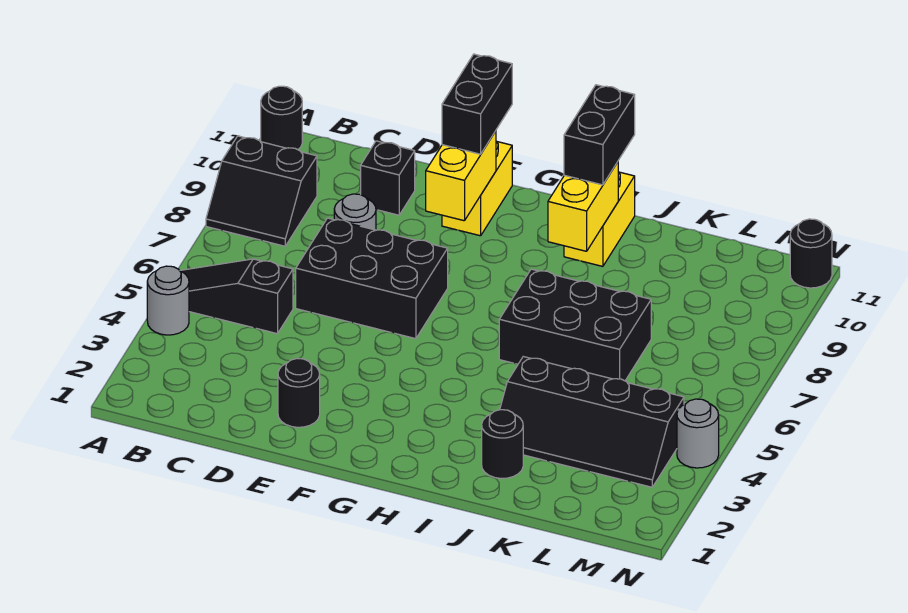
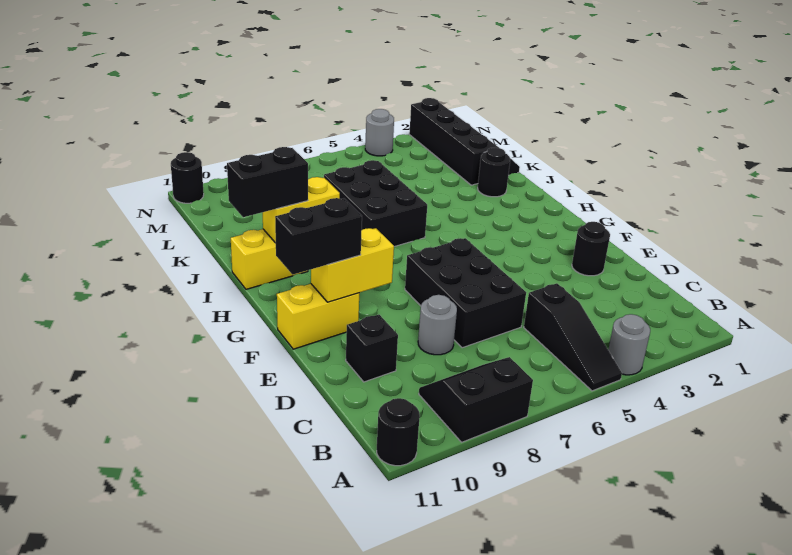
black 2x2 slope [206,136,317,246] -> black 2x2 slope turned to [419,357,533,442]
black 2x4 slope [500,357,684,487] -> black 2x4 slope moved to [409,98,520,185]

